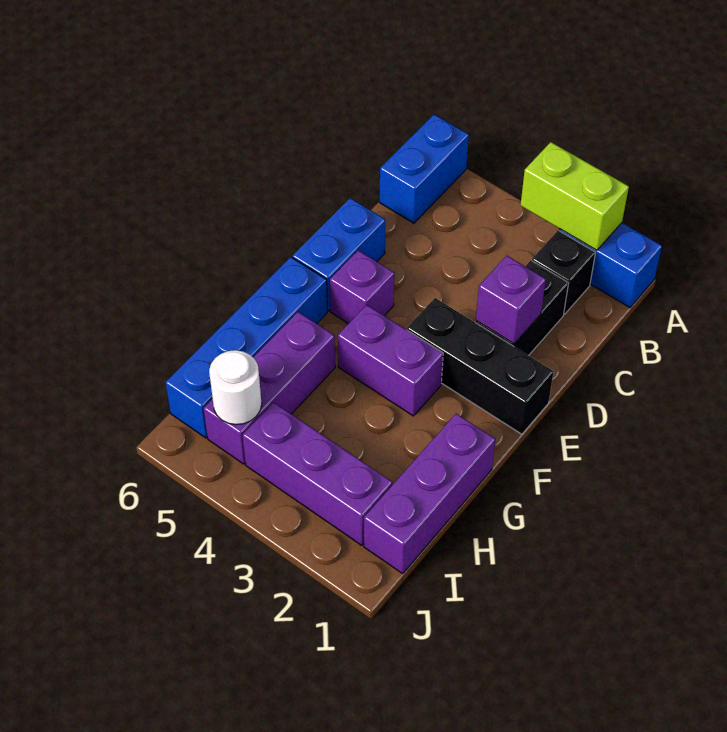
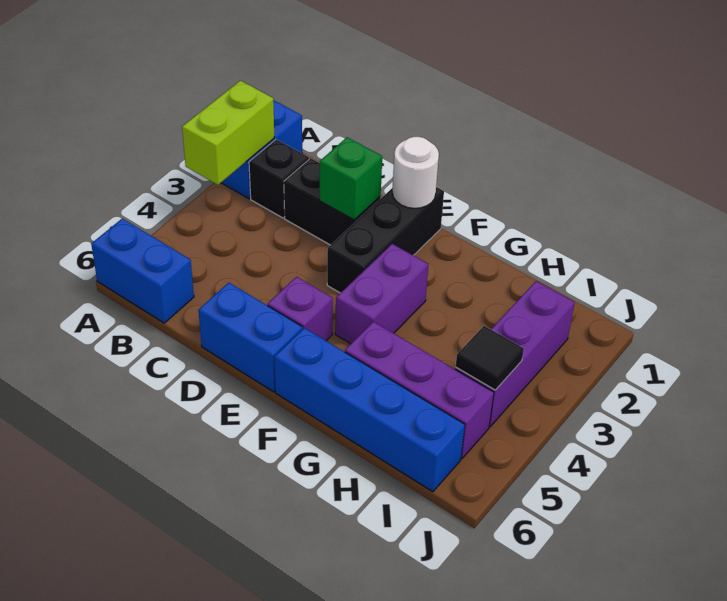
purple 1x1 brick [476,256,546,344] -> green 1x1 brick [320,137,382,220]
purple 1x3 brick [364,414,495,573] -> none
none -> black 1x1 tile [456,326,524,390]
white 1x1 round brick [209,350,262,425] -> white 1x1 round brick moved to [392,137,439,208]

